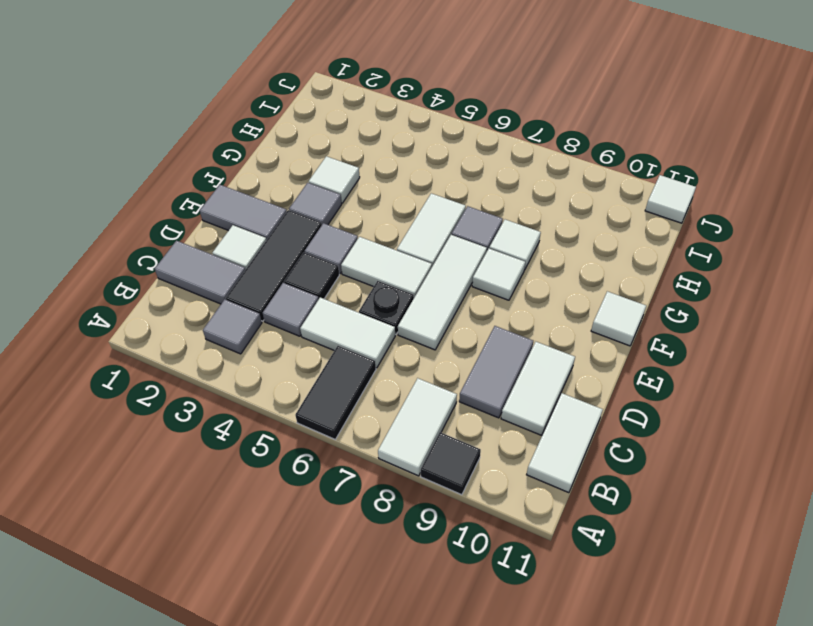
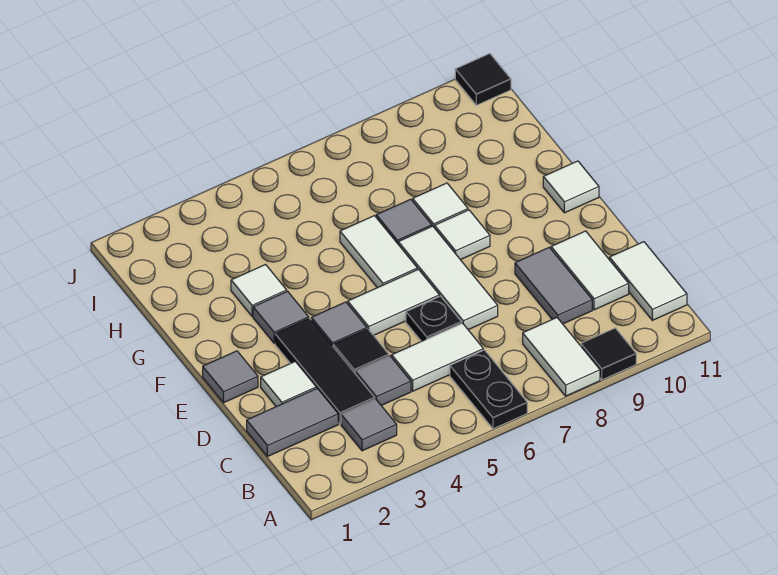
black 1x2 tile [295,346,376,439] -> black 1x2 plate [450,350,527,429]
grey 1x2 tile [200,185,287,240] -> grey 1x1 tile [203,351,258,403]
white 1x1 tile [645,175,696,223] -> black 1x1 tile [455,54,511,105]

